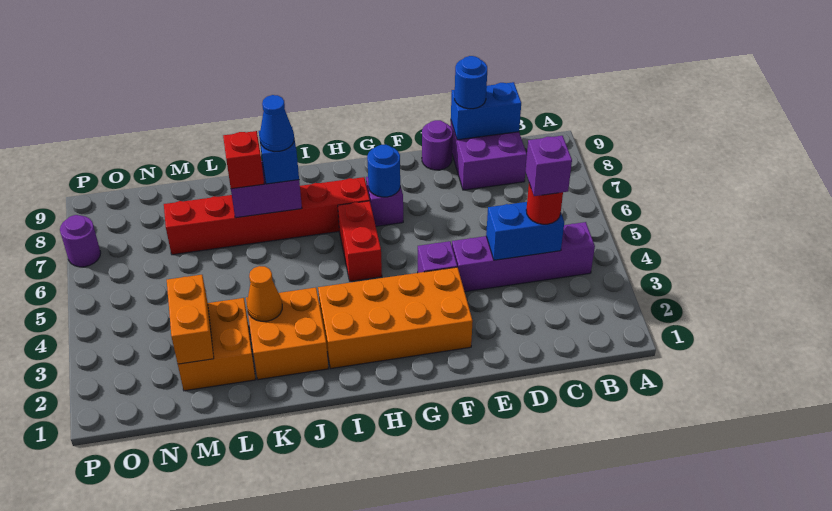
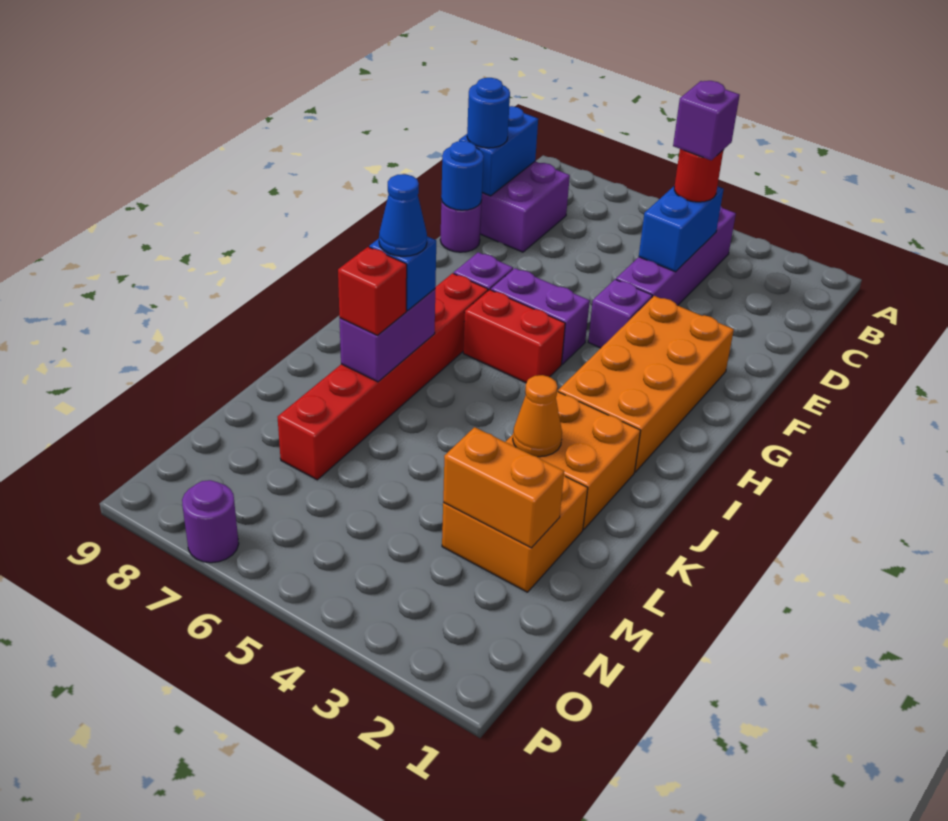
none -> purple 1x2 brick [491,268,590,364]
blue 1x1 round brick [367,145,400,197] -> blue 1x1 round brick moved to [441,141,484,210]

